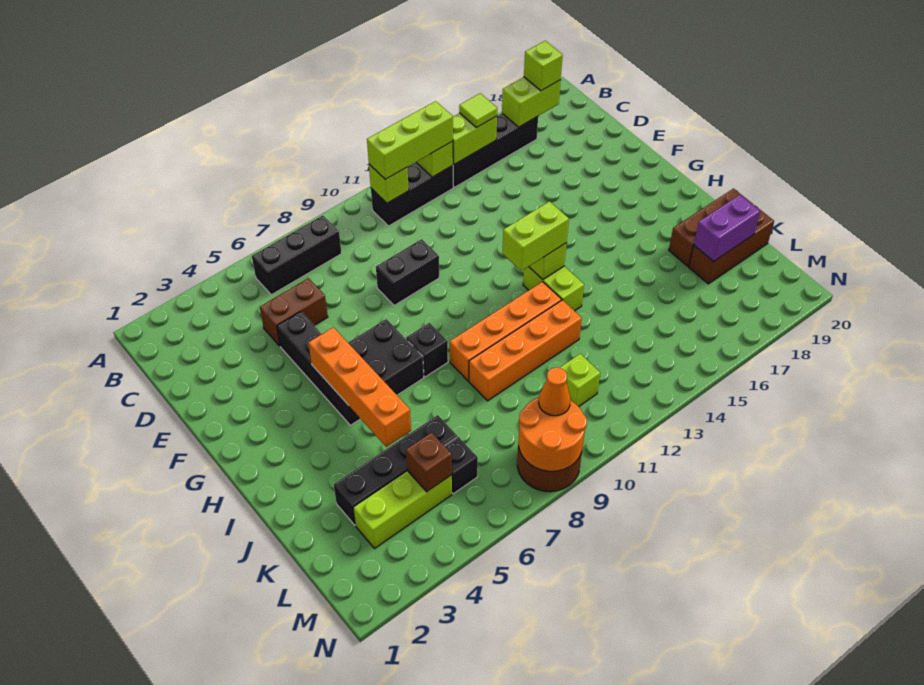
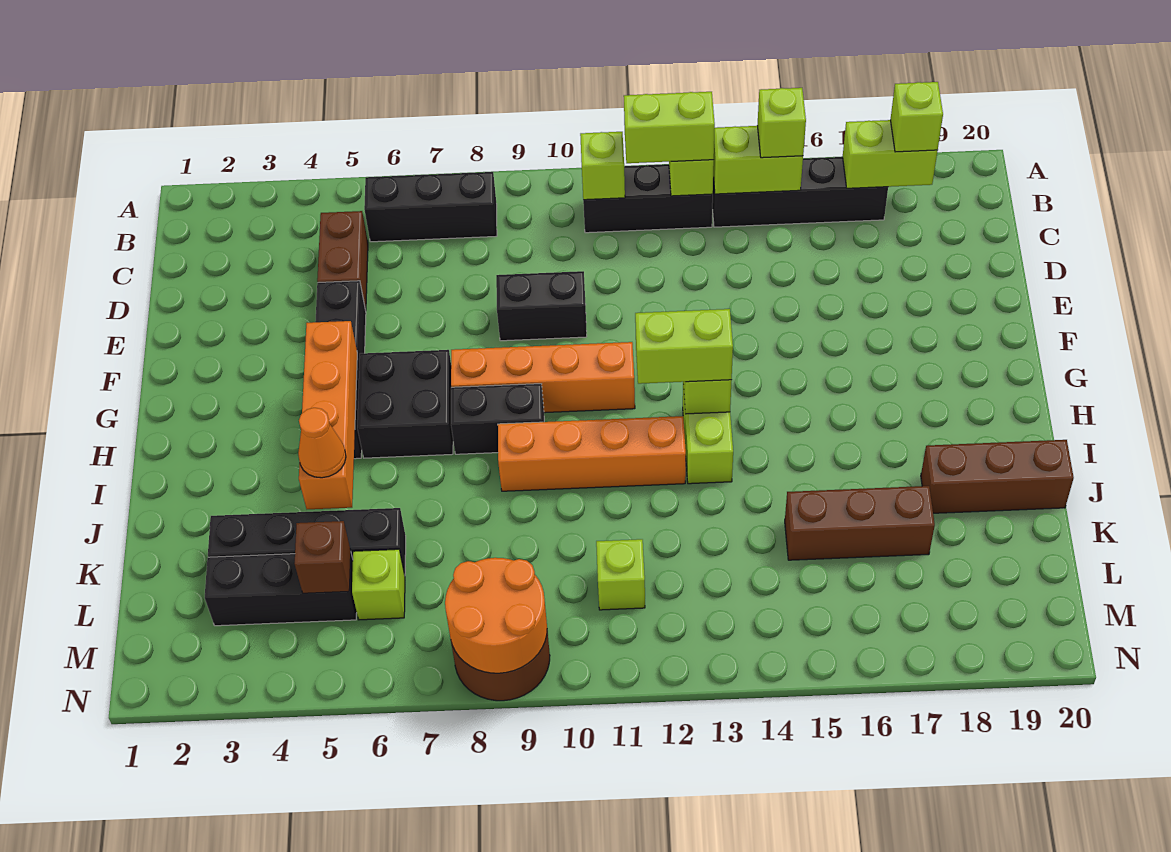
lime 1x3 brick [367,101,453,179] -> lime 1x2 brick [624,92,715,163]
lime 1x1 tile [459,93,497,128] -> lime 1x1 brick [757,88,806,158]
brown 1x2 brick [260,278,328,346] -> brown 1x2 brick turned to [317,211,368,310]
black 1x1 brick [406,323,448,377] -> black 1x2 brick [451,384,544,454]
orange 1x4 brick [469,300,582,401] -> orange 1x4 brick moved to [451,342,635,413]
brown 1x3 brick [689,205,774,284] -> brown 1x3 brick moved to [785,486,935,560]
purple 1x2 brick [694,195,760,262] -> none
lime 1x3 brick [353,471,452,549] -> black 1x3 brick [205,554,357,626]
black 1x1 brick [444,437,478,494] -> lime 1x1 brick [352,549,405,620]
orange 1x1 cone [539,367,571,416] -> orange 1x1 cone moved to [298,408,346,478]

